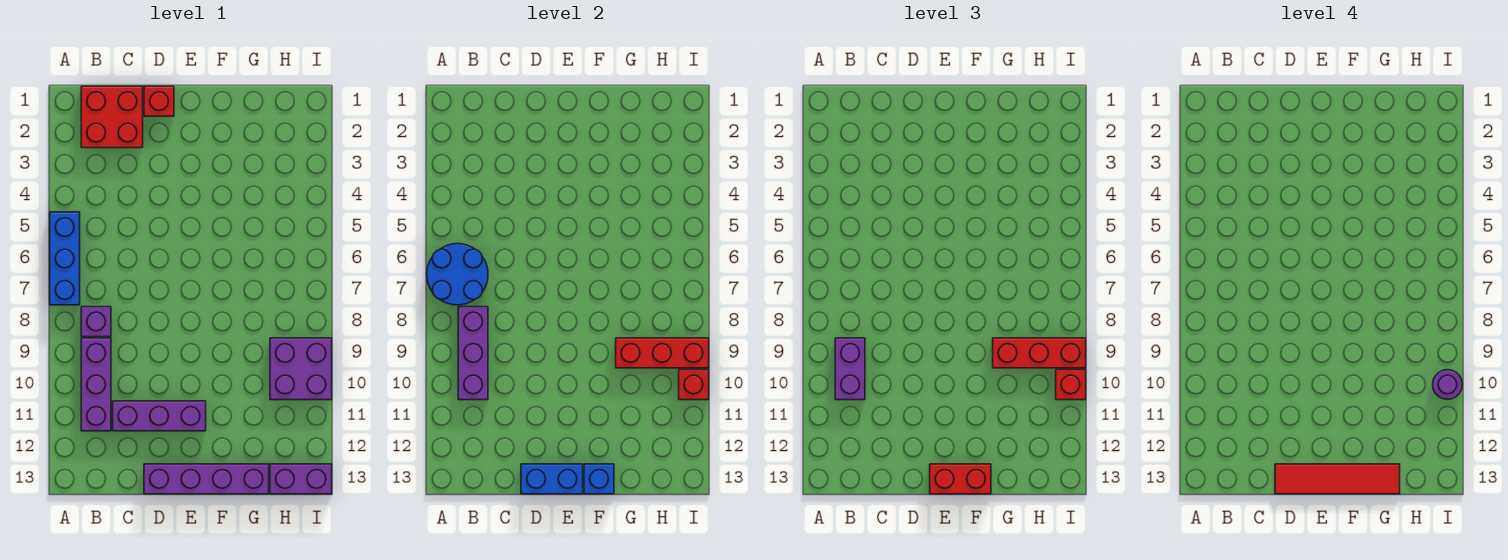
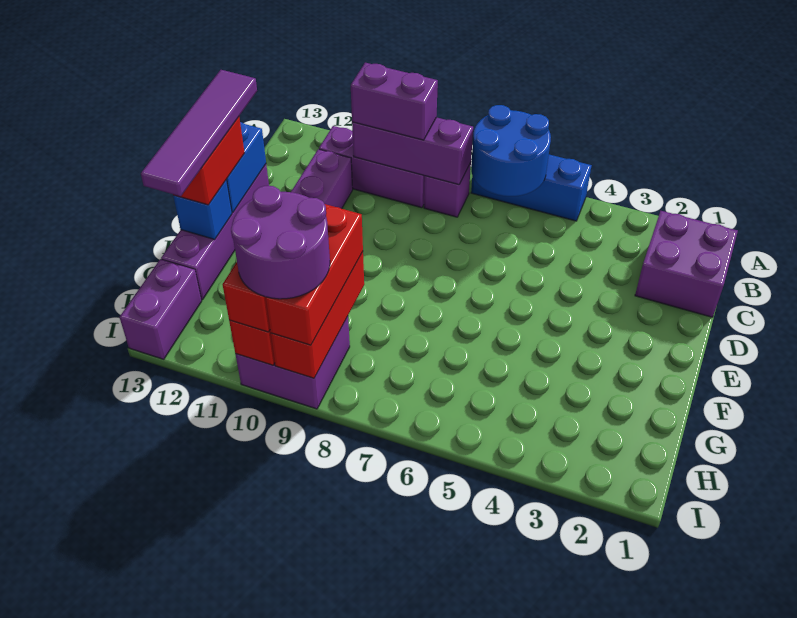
red 2x2 brick [81,86,143,148] -> purple 2x2 brick [635,211,738,317]
red 1x1 brick [144,86,174,116] -> none
red 1x4 tile [1275,464,1400,494] -> purple 1x4 tile [141,70,257,196]
purple 1x1 round brick [1433,370,1462,399] -> purple 2x2 round brick [231,186,330,299]

